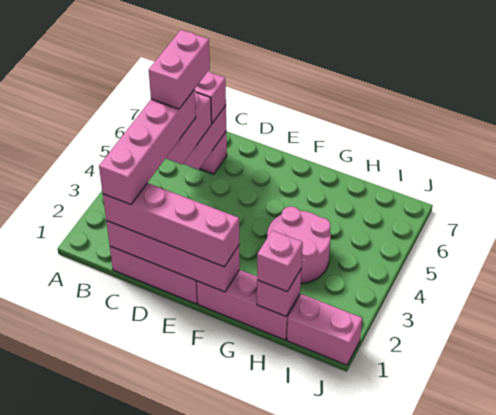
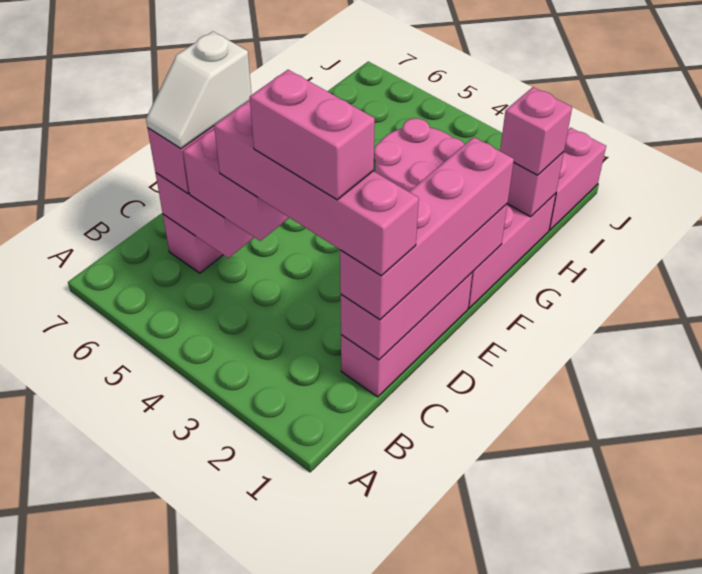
pink 1x2 brick [149,30,210,109] -> pink 1x2 brick moved to [250,70,375,200]
none -> white 1x2 slope [146,32,251,149]

